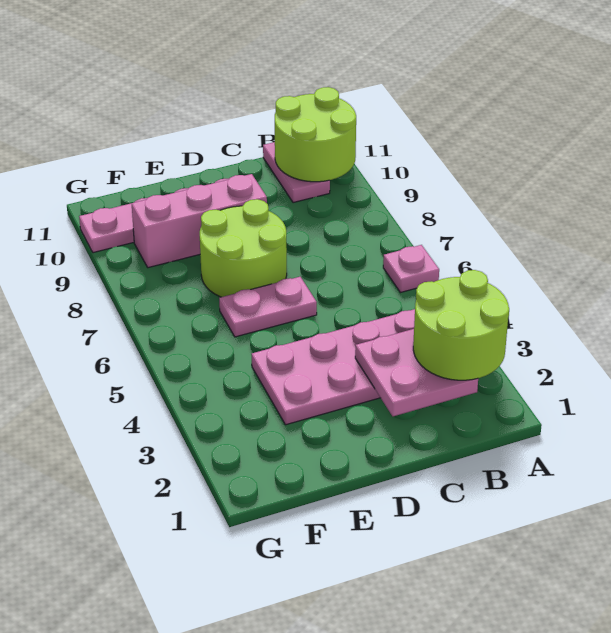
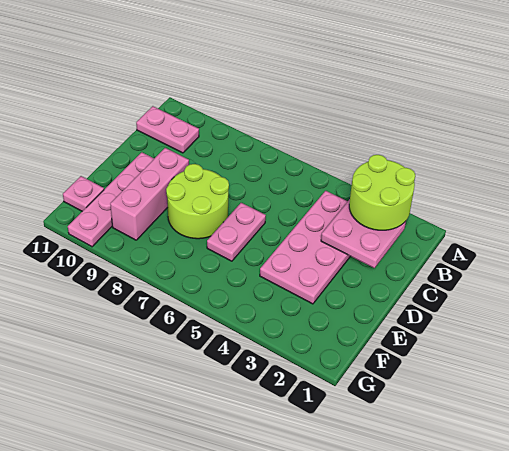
pink 1x1 plate [383,245,439,293] -> pink 1x1 plate moved to [63,176,104,211]
lime 2x2 round brick [275,87,356,182] -> none

